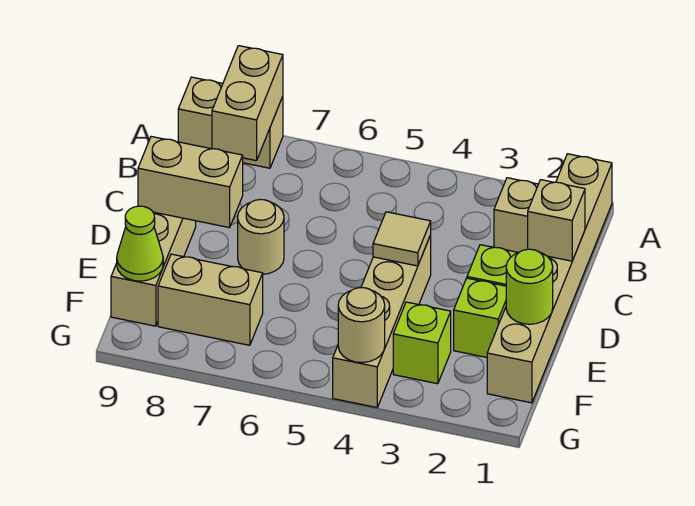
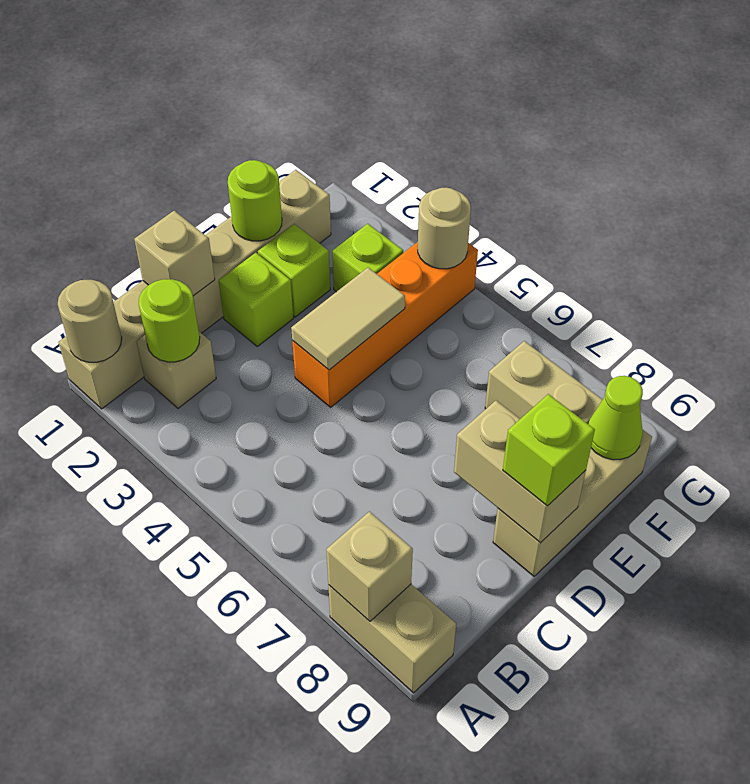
tan 1x2 brick [212,46,283,161] -> tan 1x1 brick [326,511,413,621]
none -> lime 1x1 round brick [139,279,200,362]
tan 1x4 brick [333,235,431,407] -> orange 1x4 brick [292,242,478,407]
tan 1x1 tile [373,212,431,266] -> tan 1x2 tile [291,268,405,370]
tan 1x1 round brick [238,200,284,274] -> tan 1x1 round brick moved to [58,280,122,362]
none -> lime 1x1 brick [503,394,595,506]

